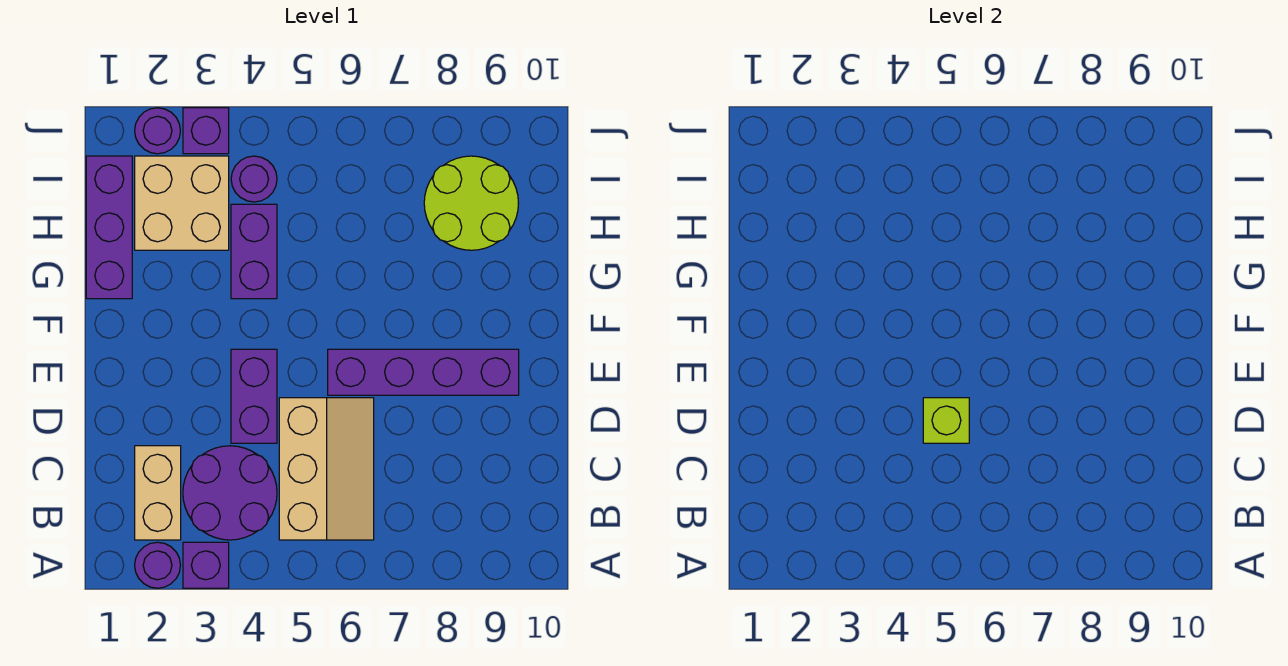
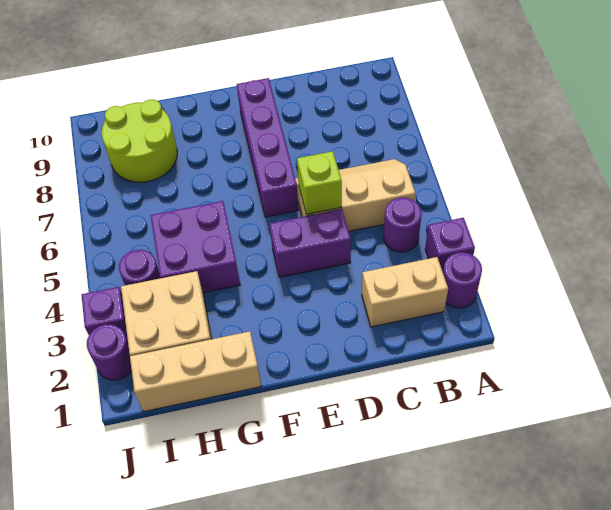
purple 2x2 round brick [183,446,277,540] -> purple 1x1 round brick [384,198,422,252]
purple 1x3 brick [86,156,132,299] -> tan 1x3 brick [130,331,261,411]
purple 1x2 brick [231,204,277,299] -> purple 2x2 brick [151,201,240,293]

